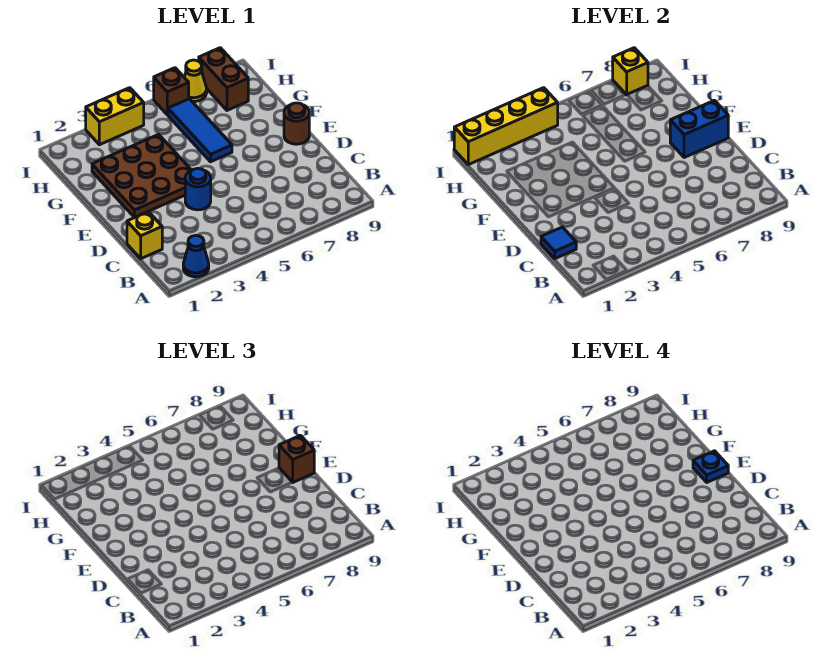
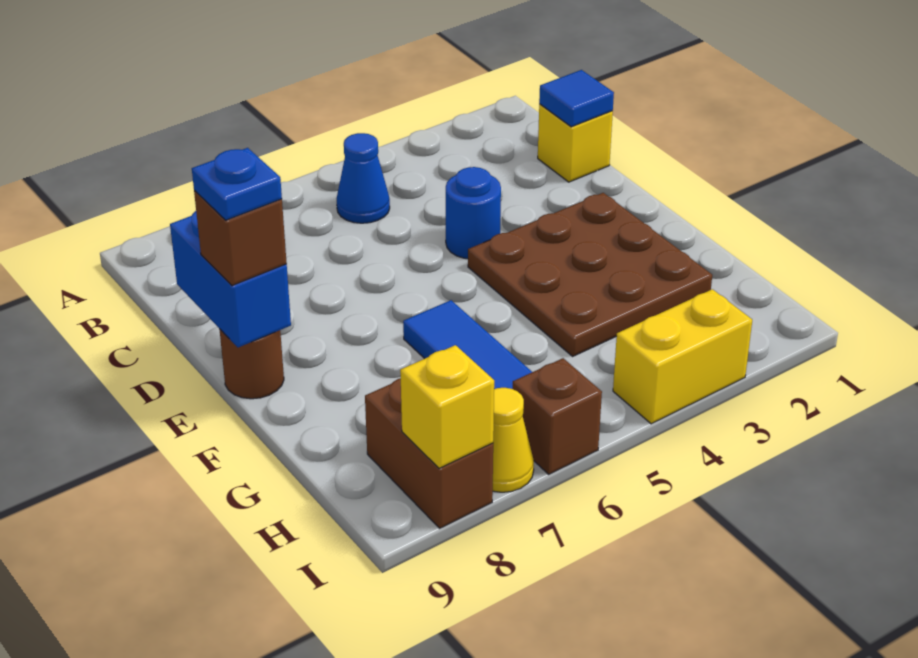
blue 1x1 cone [183,235,209,277] -> blue 1x1 cone moved to [337,133,390,223]
blue 1x2 brick [670,100,728,158] -> blue 1x2 brick turned to [170,211,291,347]
yellow 1x4 brick [454,88,558,165] -> none

